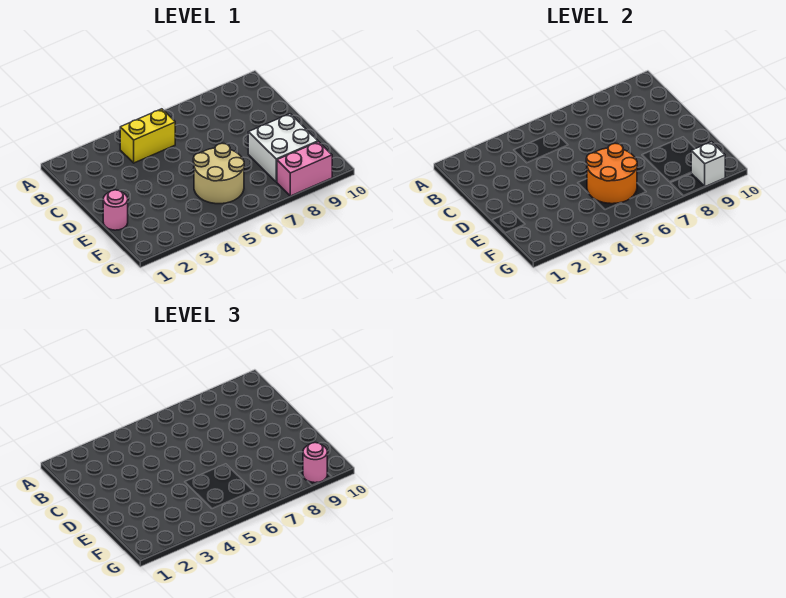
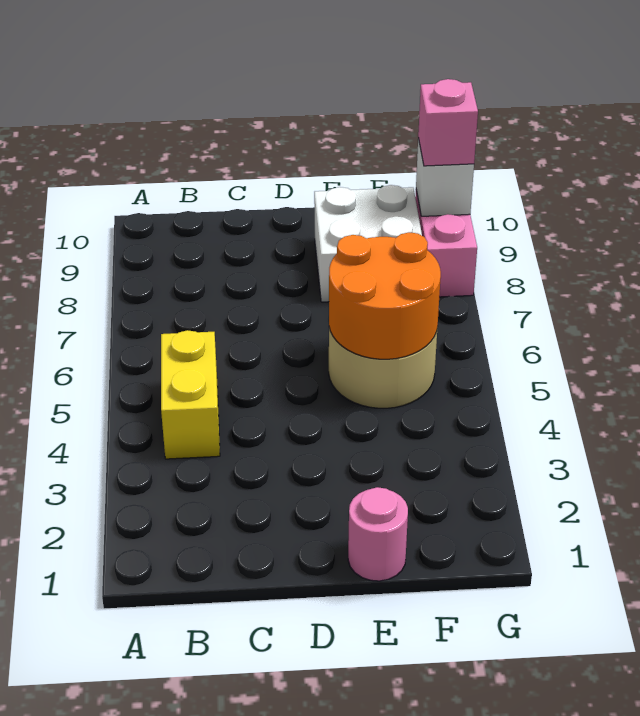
pink 1x1 round brick [303,443,327,483] -> pink 1x1 brick [418,79,478,166]

